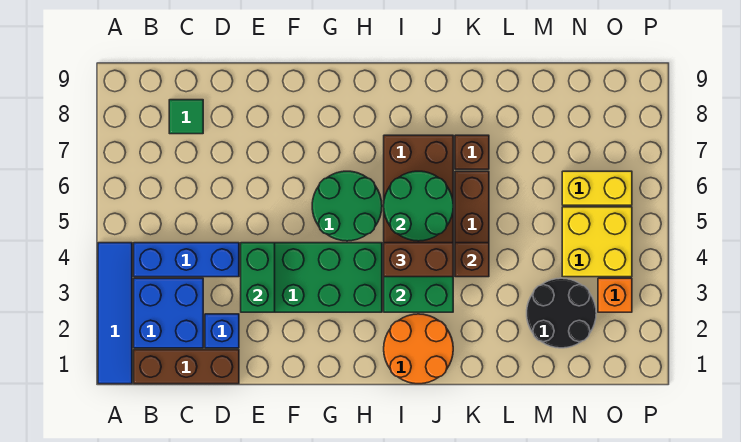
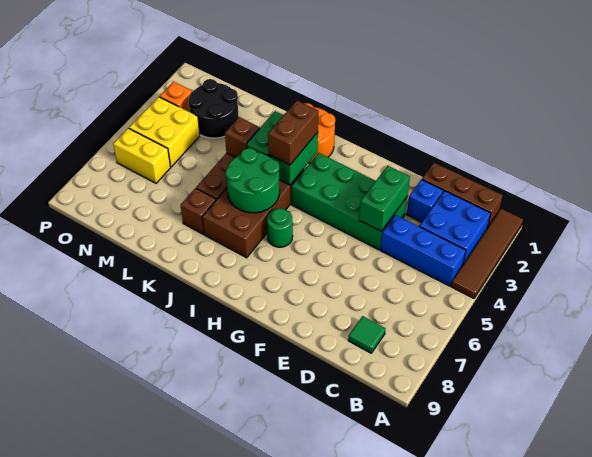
blue 1x4 tile [98,243,132,384] -> brown 1x4 tile [451,209,523,298]
green 2x2 round brick [312,171,382,241] -> green 1x1 round brick [267,208,293,247]
brown 1x2 brick [384,243,453,277] -> brown 1x2 brick turned to [268,100,318,165]

